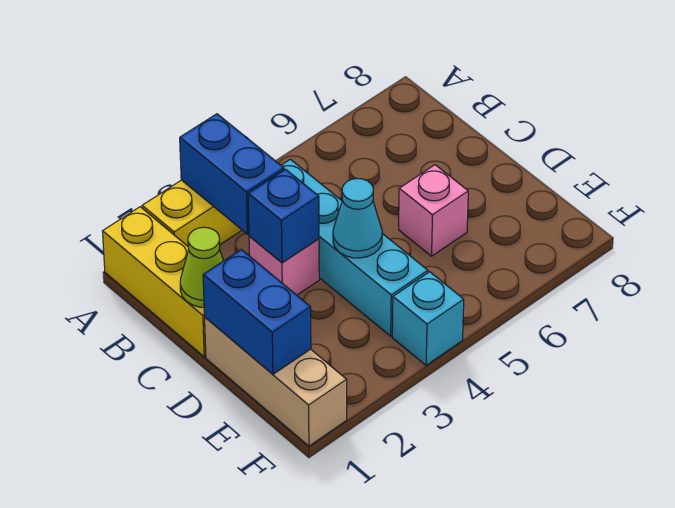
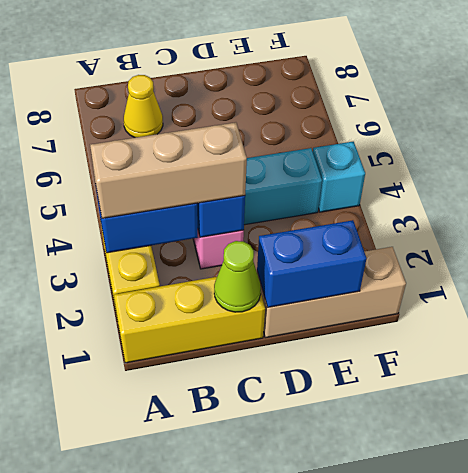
none -> tan 1x3 brick [90,122,247,218]
none -> yellow 1x1 cone [124,75,163,138]
cyan 1x1 cone [333,178,382,258] -> none
pink 1x1 brick [399,165,468,256] -> none

